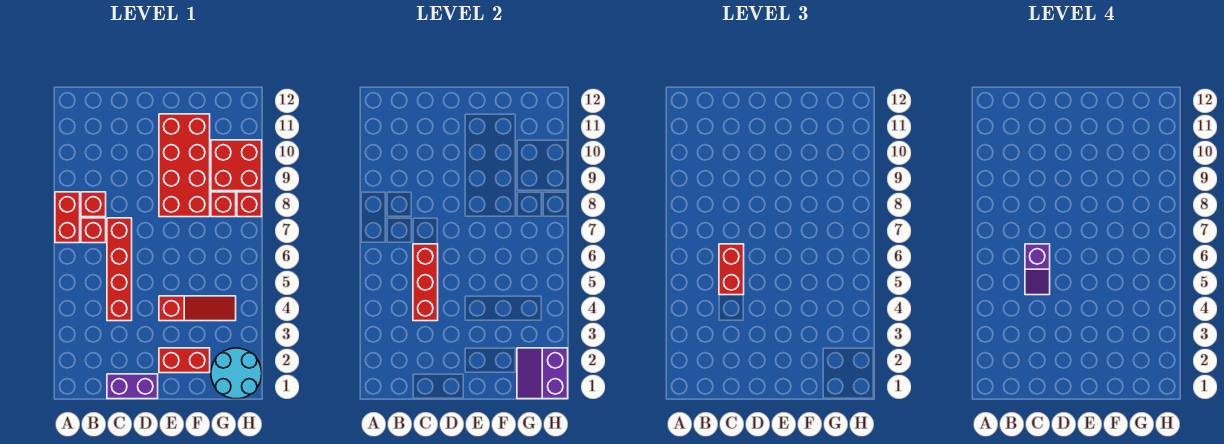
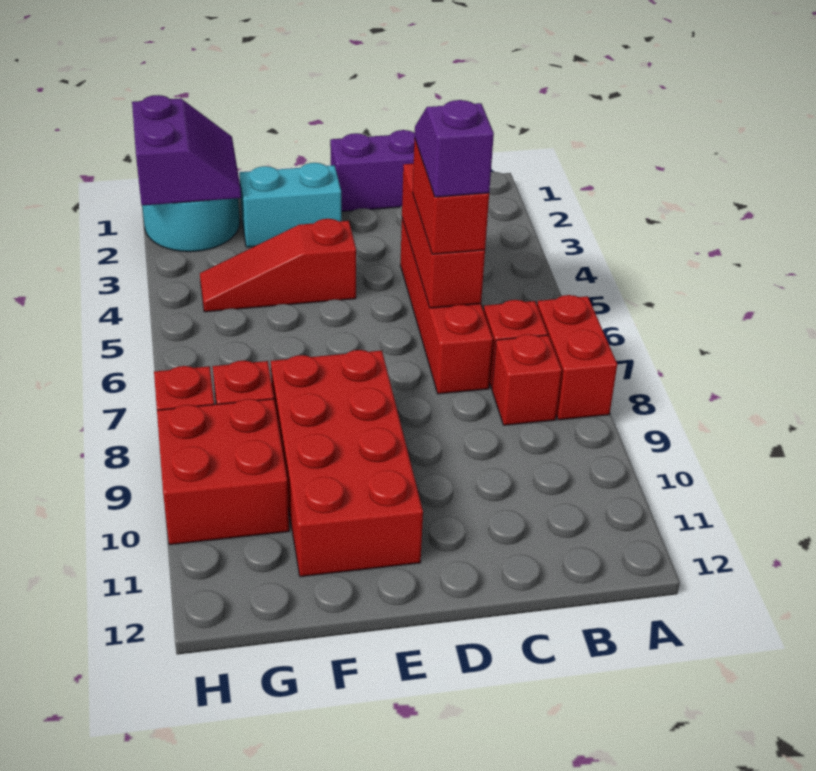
red 1x2 brick [159,348,210,373] -> cyan 1x2 brick [239,163,341,247]

